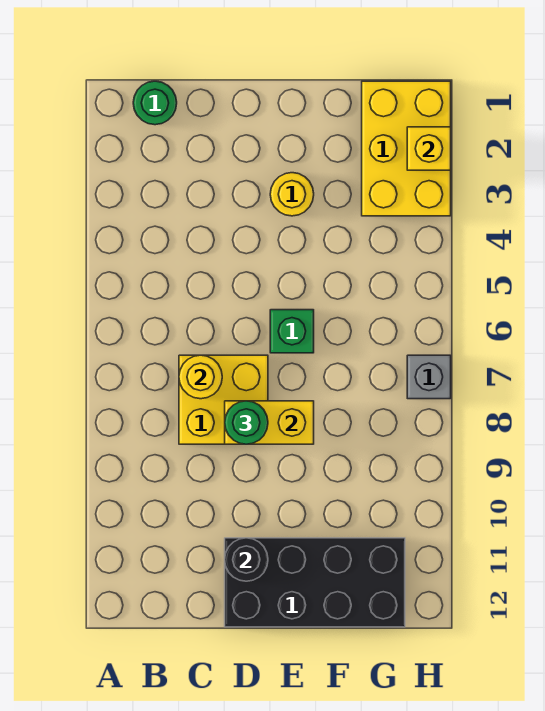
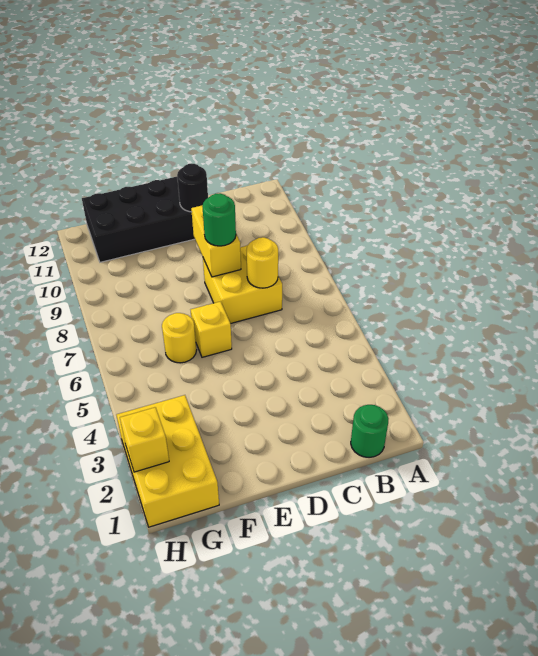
yellow 1x2 brick [225,401,314,444] -> yellow 1x2 brick turned to [191,206,241,277]
yellow 1x1 round brick [270,173,314,216] -> yellow 1x1 round brick moved to [162,313,196,363]
green 1x1 brick [270,310,314,353] -> yellow 1x1 brick [191,302,232,357]
grey 1x1 brick [407,355,451,399] -> none

